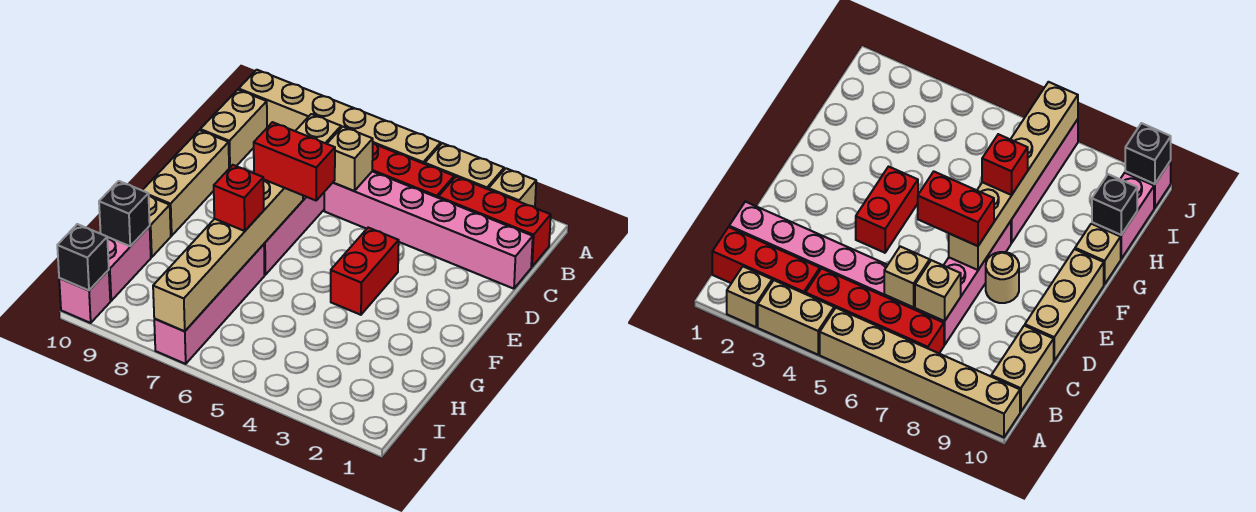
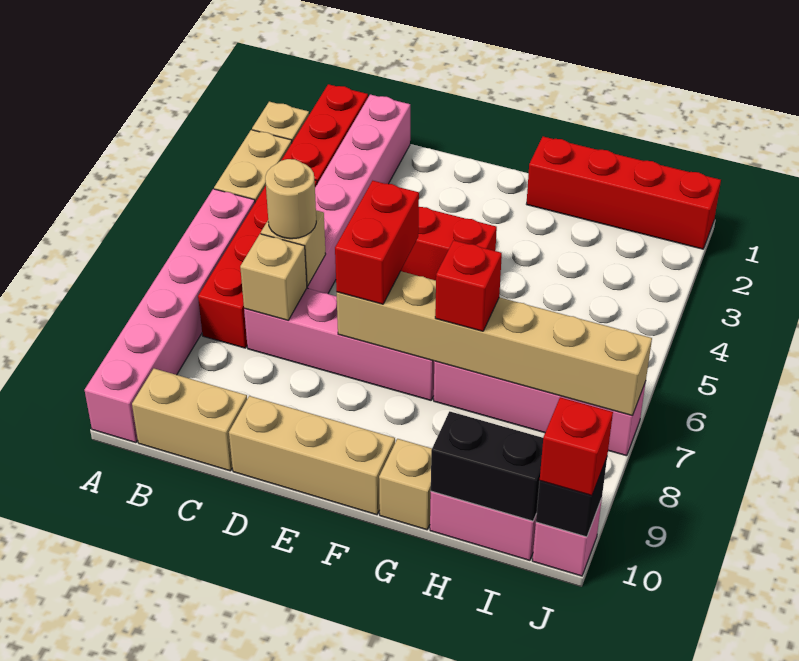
tan 1x6 brick [239,70,441,164] -> pink 1x6 brick [85,189,255,443]
tan 1x1 round brick [986,252,1019,303] -> tan 1x1 round brick moved to [265,159,316,239]
none -> red 1x4 brick [527,137,721,249]
black 1x1 brick [99,181,150,246] -> black 1x2 brick [431,411,543,521]
none -> red 1x1 brick [540,397,613,496]

